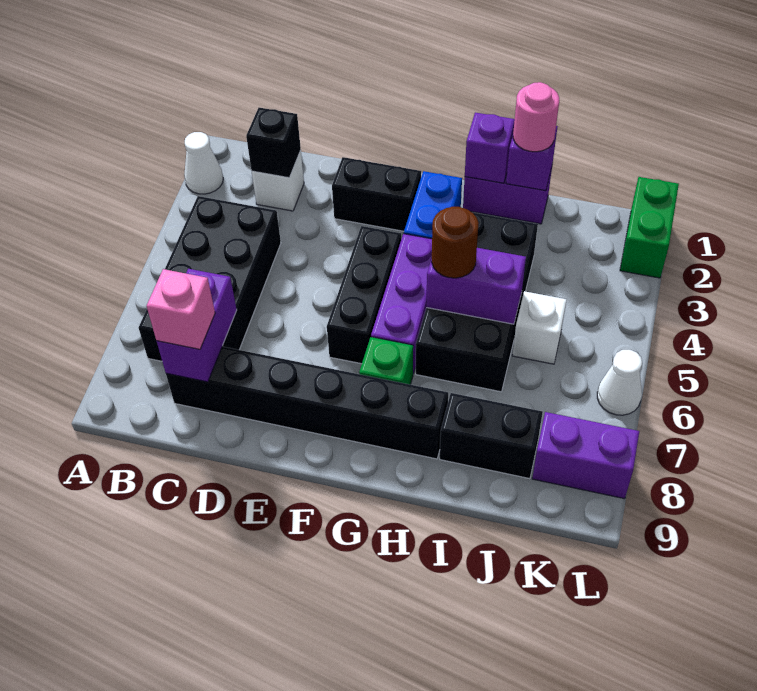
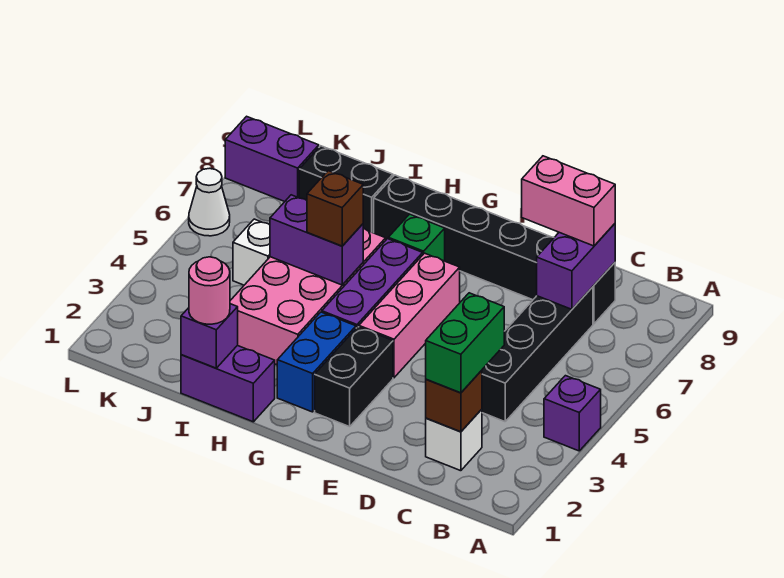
white 1x1 cone [184,132,223,194] -> none
black 2x4 brick [139,196,281,361] -> black 1x4 brick [482,287,593,422]
black 1x1 brick [246,108,301,178] -> brown 1x1 brick [426,370,482,432]
pink 1x1 brick [147,269,215,349] -> pink 1x2 brick [522,156,615,246]
black 1x2 brick [332,157,421,231] -> black 1x2 brick turned to [315,327,393,427]
black 1x3 brick [327,226,401,364] -> pink 1x3 brick [359,253,460,378]
purple 1x1 brick [465,113,515,183] -> purple 1x1 brick moved to [544,376,601,451]
black 2x4 brick [416,212,538,392] -> pink 2x4 brick [230,228,386,365]
brown 1x1 round brick [432,207,479,278] -> brown 1x1 brick [307,171,363,246]
green 1x2 brick [620,177,679,278] -> green 1x2 brick moved to [426,293,504,393]

